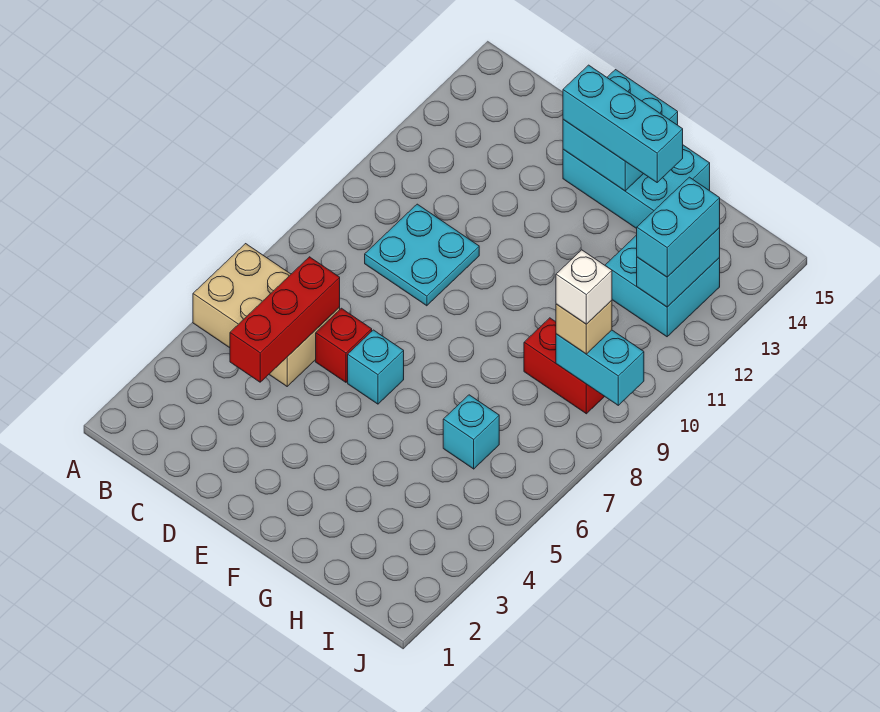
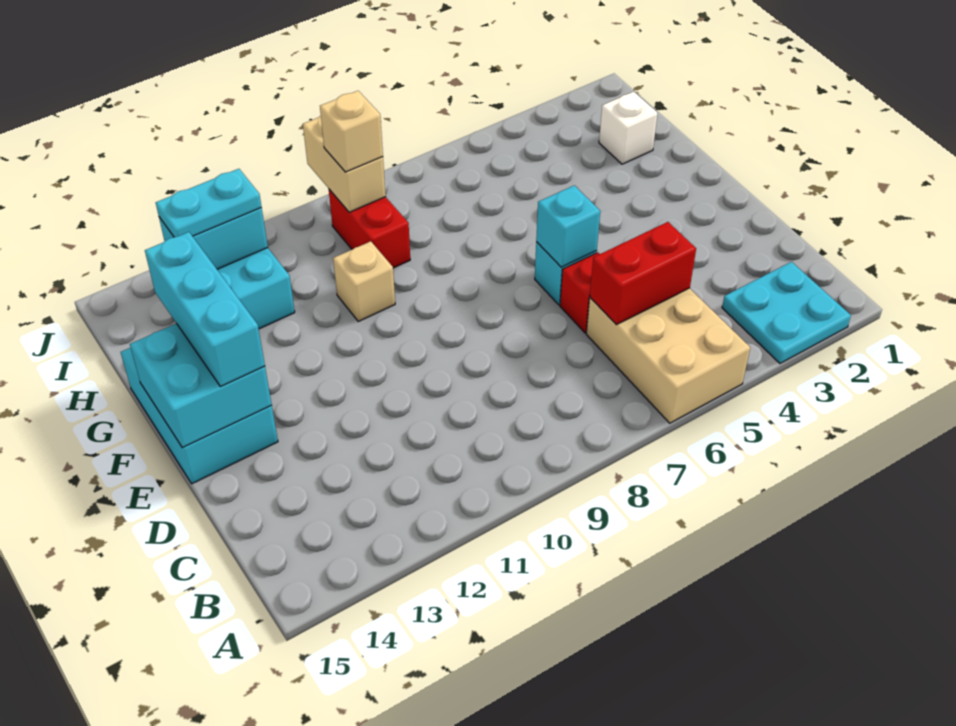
red 1x3 brick [230,257,340,382] -> red 1x2 brick [590,222,696,325]
cyan 2x2 plate [365,204,479,306] -> cyan 2x2 plate moved to [722,262,851,363]
none -> tan 1x1 brick [333,241,395,321]
cyan 1x1 brick [443,395,499,469] -> cyan 1x1 brick moved to [536,185,600,267]
cyan 1x2 brick [556,330,644,405] -> tan 1x2 brick [303,116,386,212]
white 1x1 brick [556,250,612,324] -> white 1x1 brick moved to [599,92,657,164]
cyan 1x2 brick [637,177,720,277] -> cyan 1x2 plate [156,169,262,237]

